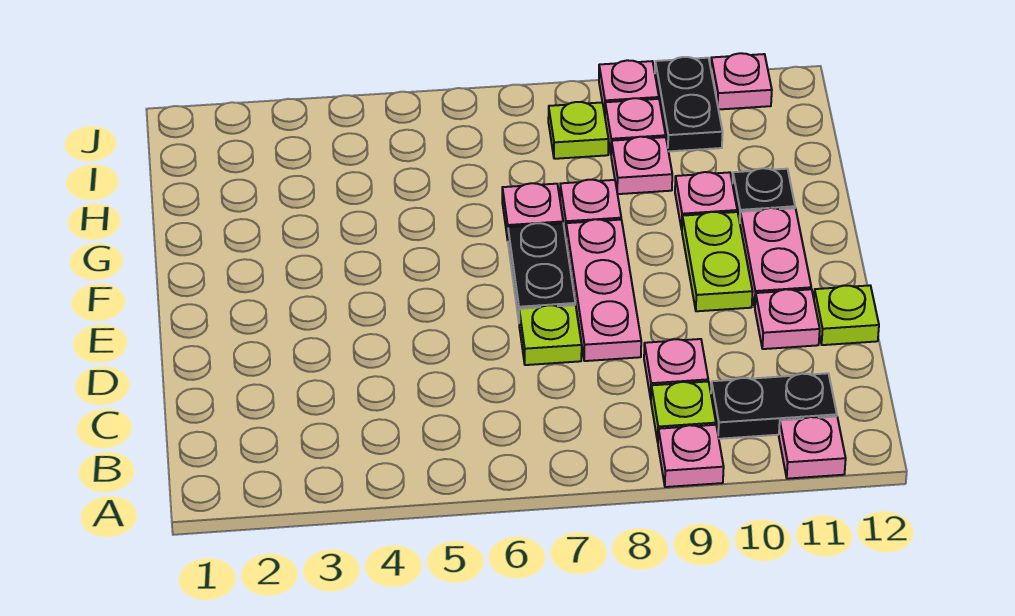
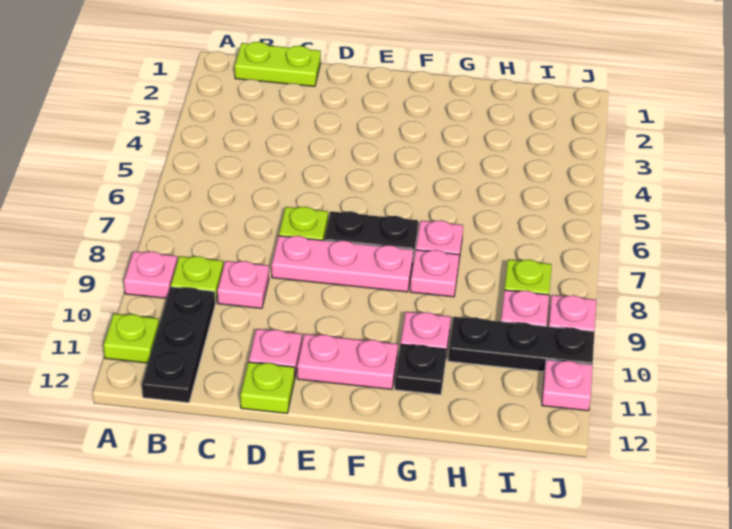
pink 1x1 plate [779,417,846,479] -> lime 1x1 plate [104,314,159,363]
black 1x2 plate [711,373,837,439] -> black 1x3 plate [142,287,215,403]
lime 1x2 plate [682,212,753,311] -> lime 1x2 plate moved to [235,42,321,86]
pink 1x1 plate [611,137,672,194] -> none
black 1x2 plate [655,57,723,151] -> black 1x3 plate [448,317,595,372]

